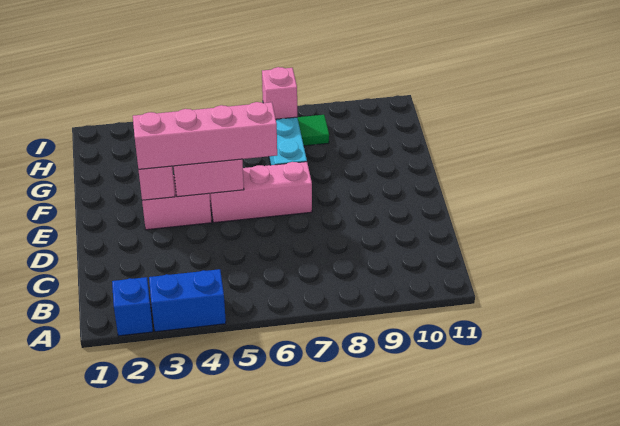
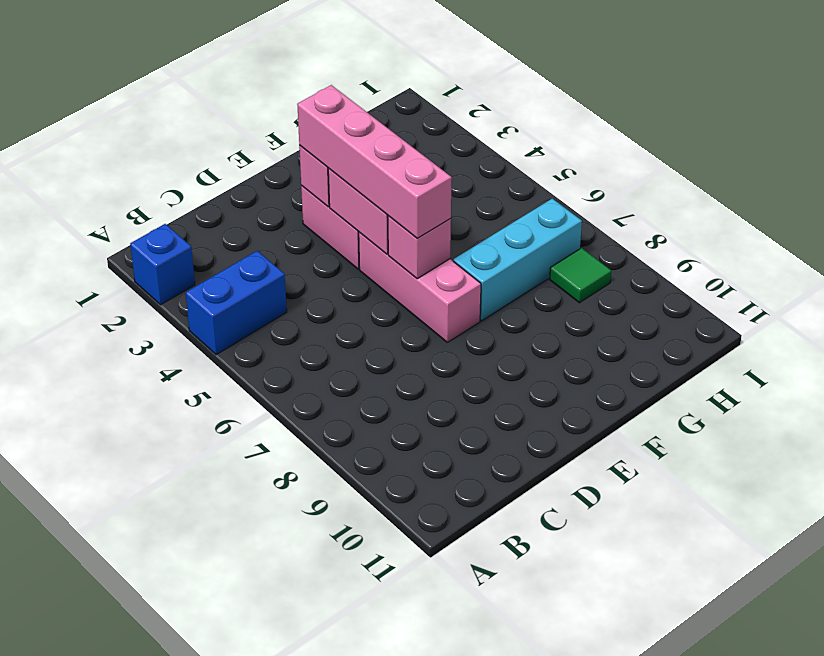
blue 1x2 brick [149,269,226,332] -> blue 1x2 brick turned to [186,251,287,355]
pink 1x1 brick [262,67,297,119] -> pink 1x1 brick moved to [388,216,451,279]

